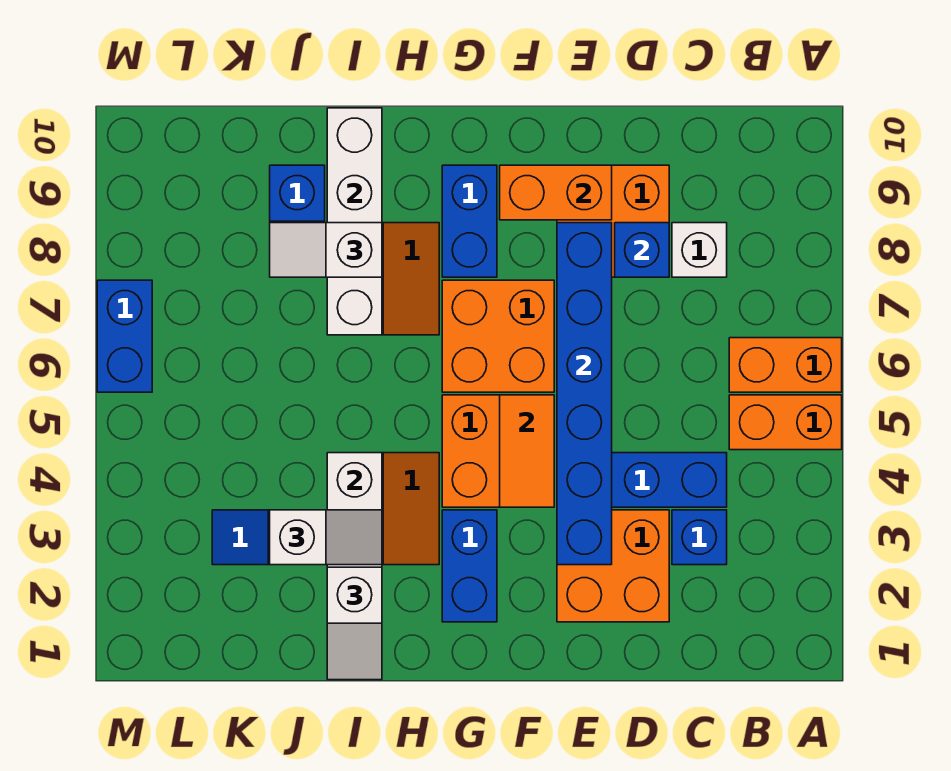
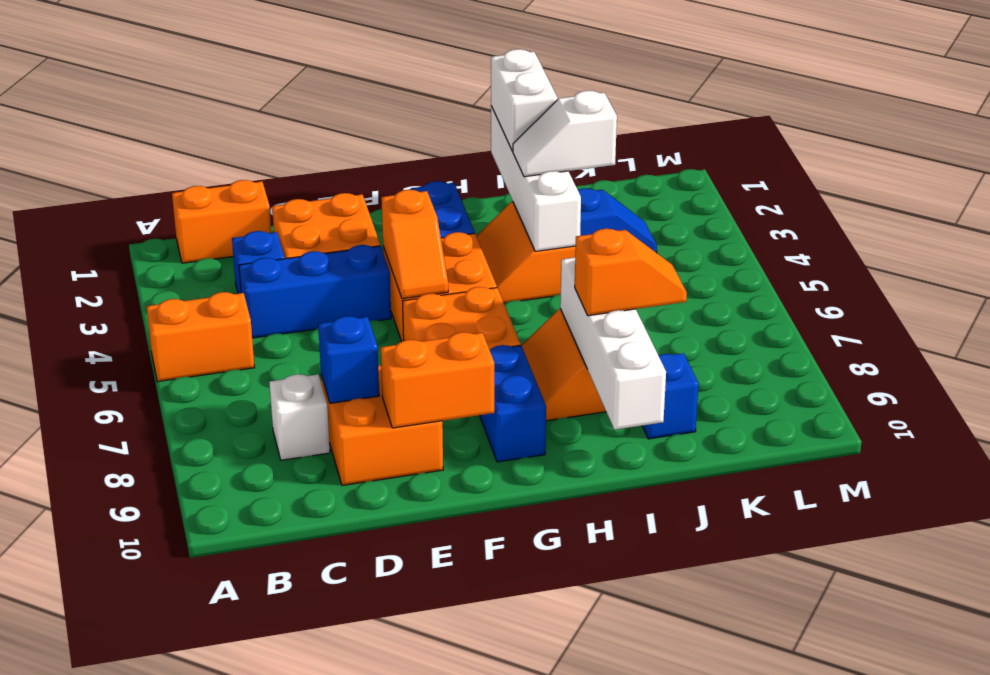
orange 1x2 brick [729,338,842,392] -> orange 1x2 brick moved to [172,180,271,263]
blue 1x6 brick [557,223,612,565] -> none
orange 1x2 tile [500,395,554,507] -> orange 1x2 slope [381,190,448,299]
white 1x2 slope [327,567,382,680] -> white 1x2 brick [491,49,557,152]
white 1x2 slope [270,223,382,277] -> orange 1x2 slope [575,229,687,316]
blue 1x2 brick [97,280,152,392] -> none

